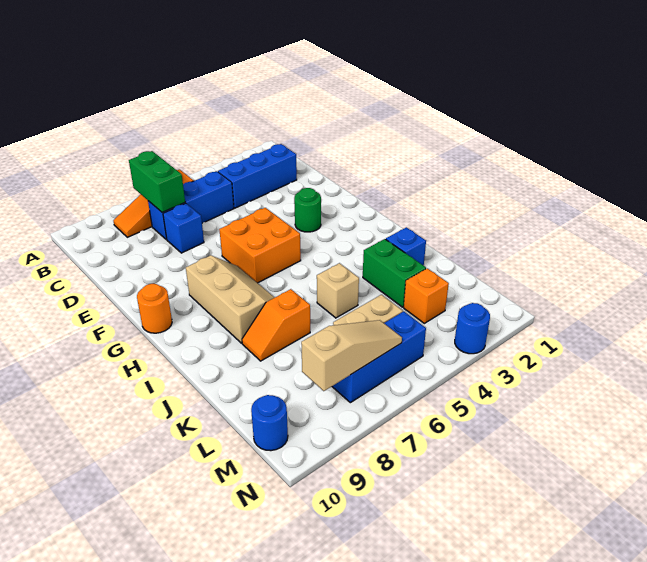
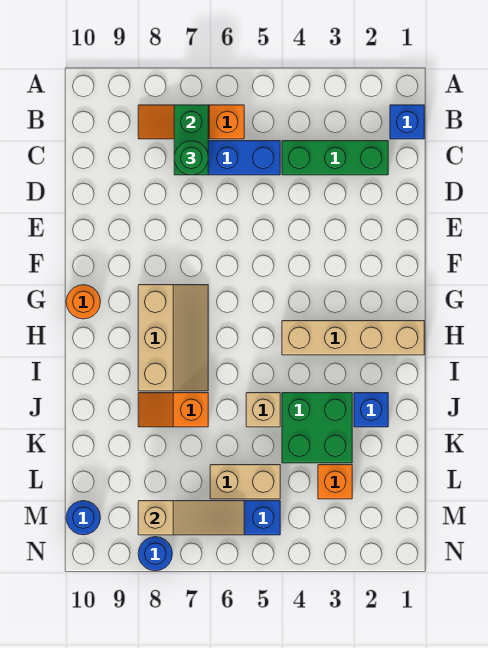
blue 1x3 brick [218,144,297,208] -> green 1x3 brick [282,141,388,175]
blue 1x1 brick [163,203,204,253] -> blue 1x1 brick moved to [390,105,424,139]
green 1x1 round brick [294,188,321,232] -> green 1x1 round brick moved to [174,141,208,175]
orange 2x2 brick [219,208,301,283] -> none
none -> tan 1x4 brick [282,321,424,355]
green 1x2 brick [363,239,426,307] -> green 2x2 brick [282,393,352,463]
blue 1x1 round brick [455,303,490,354] -> blue 1x1 round brick moved to [138,537,172,571]

